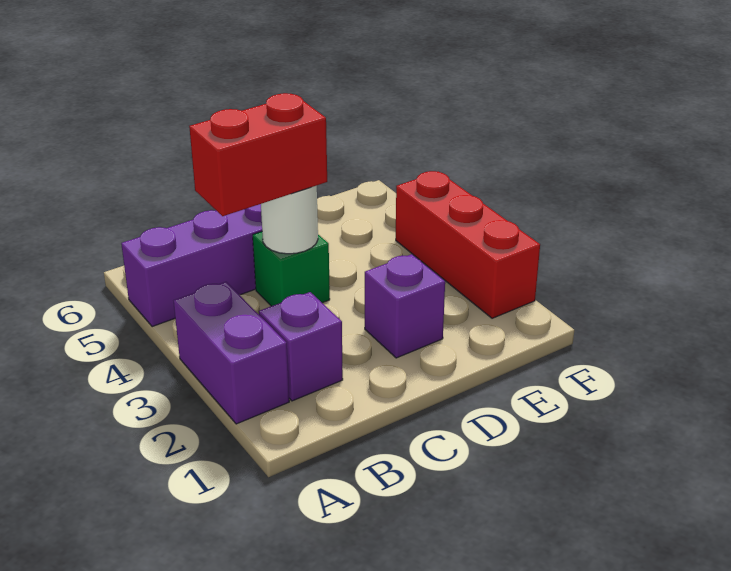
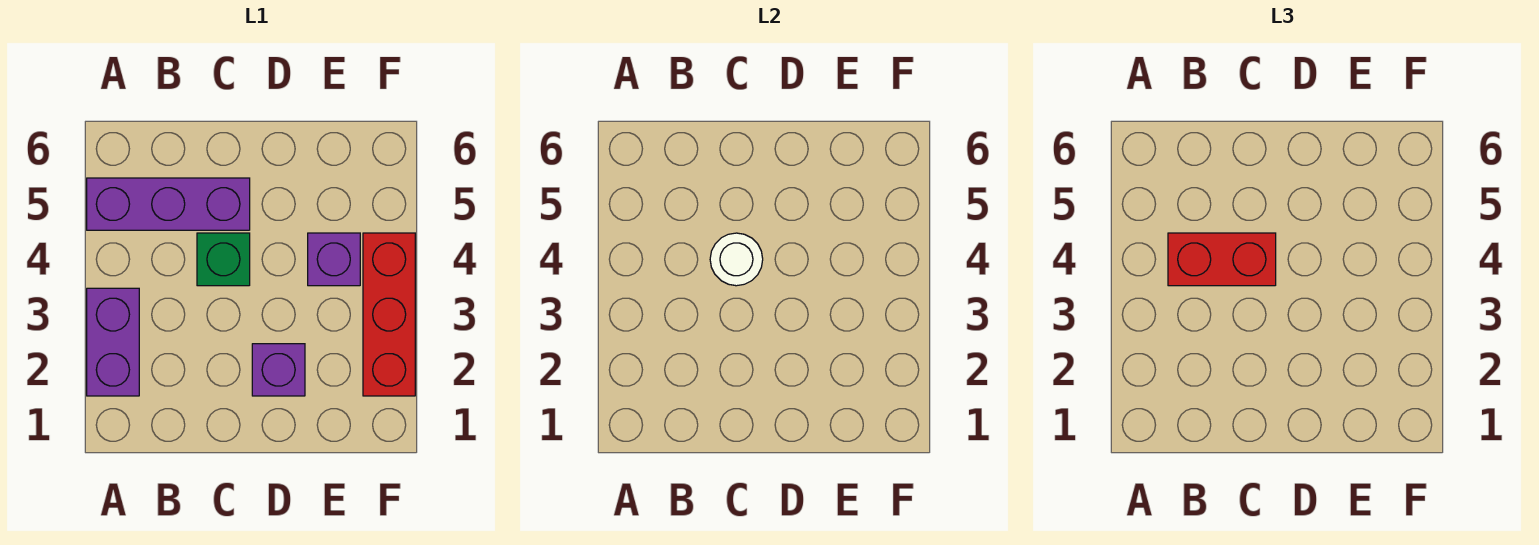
purple 1x1 brick [259,292,343,401] -> purple 1x1 brick moved to [308,233,360,286]

